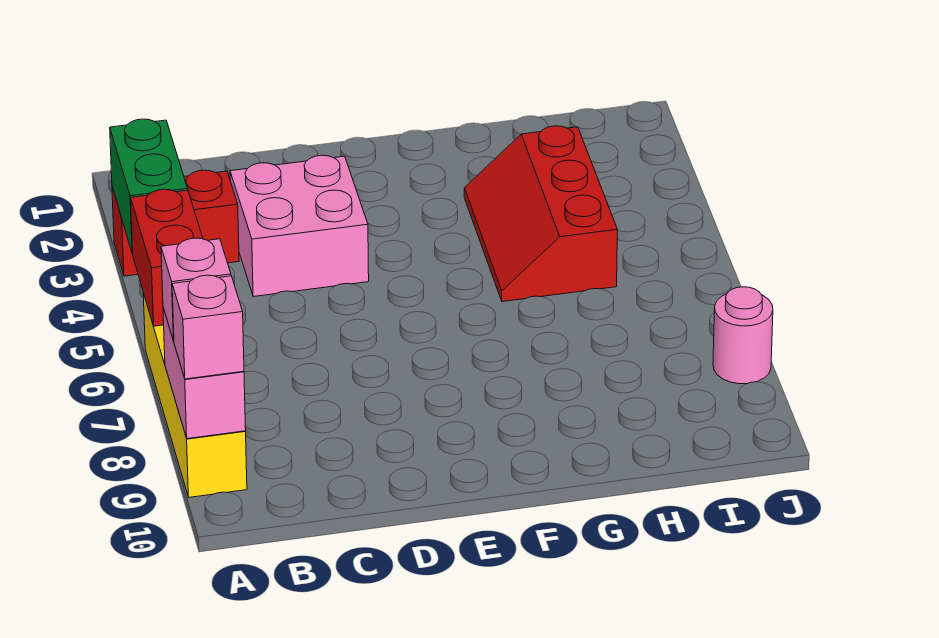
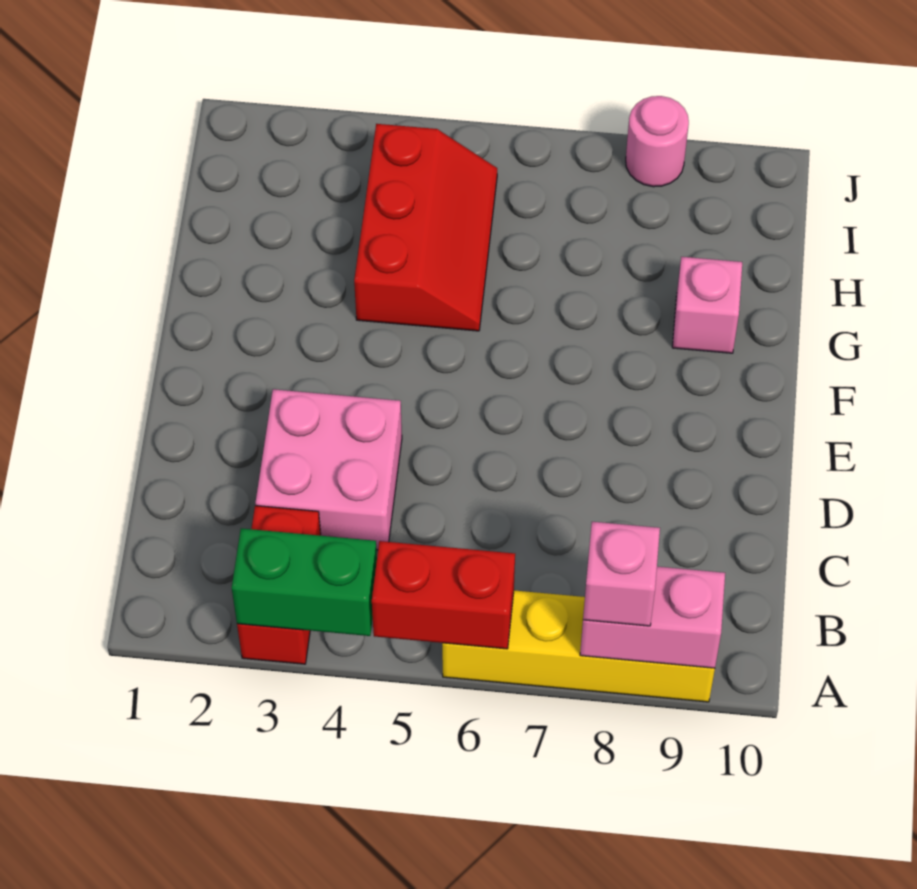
pink 1x1 brick [172,275,244,379] -> pink 1x1 brick moved to [672,257,742,353]
red 2x3 slope [464,126,617,302] -> red 2x3 slope turned to [354,124,497,331]

